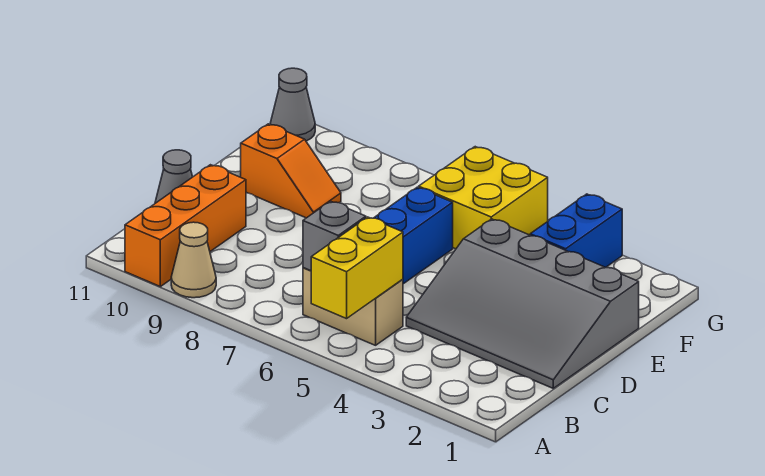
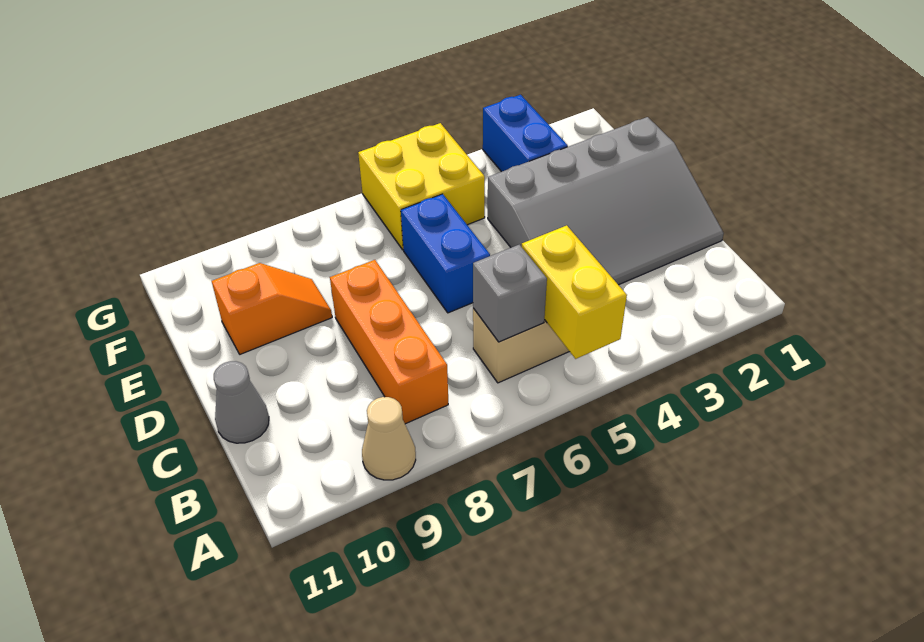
orange 1x3 brick [125,165,246,287] -> orange 1x3 brick moved to [330,260,448,424]
grey 1x1 cone [270,68,315,141] -> none

